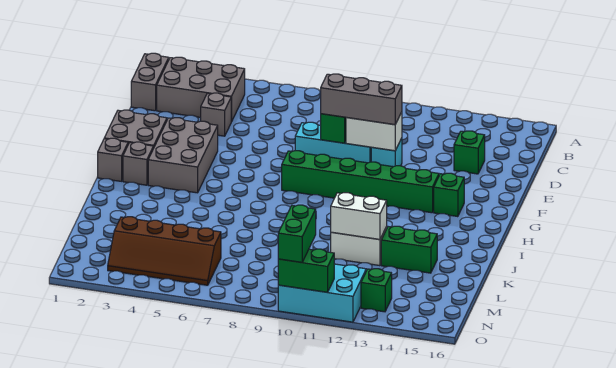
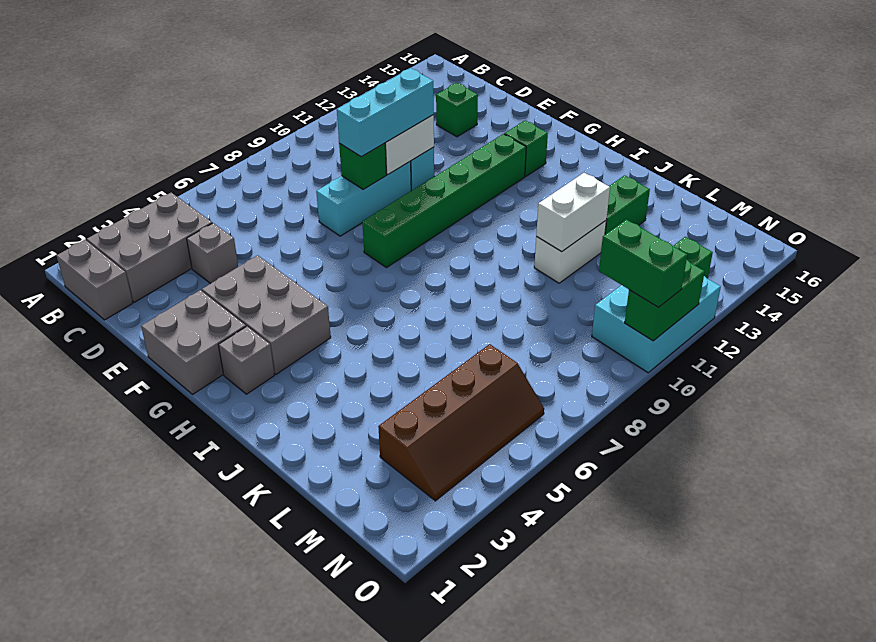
grey 1x3 brick [321,74,402,125] -> cyan 1x3 brick [337,68,434,157]
grey 1x1 brick [98,138,128,181] -> none

